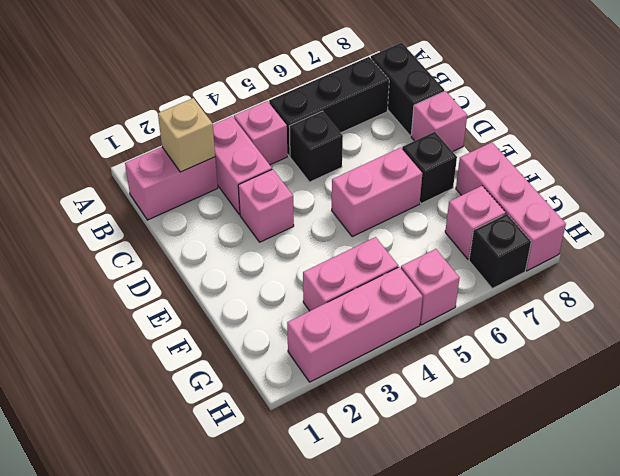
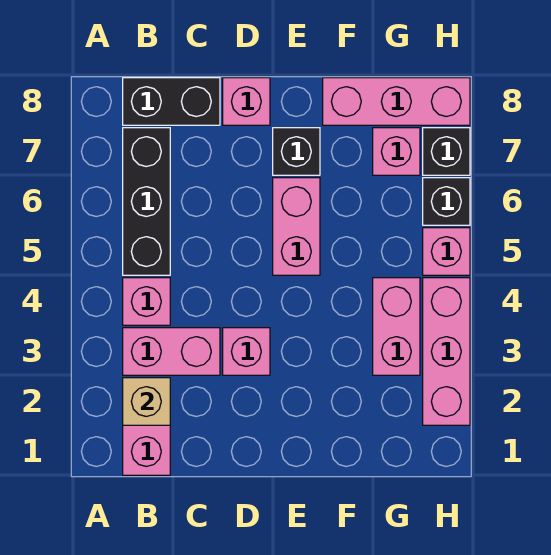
black 1x1 brick [289,111,343,182] -> black 1x1 brick moved to [423,178,470,225]

